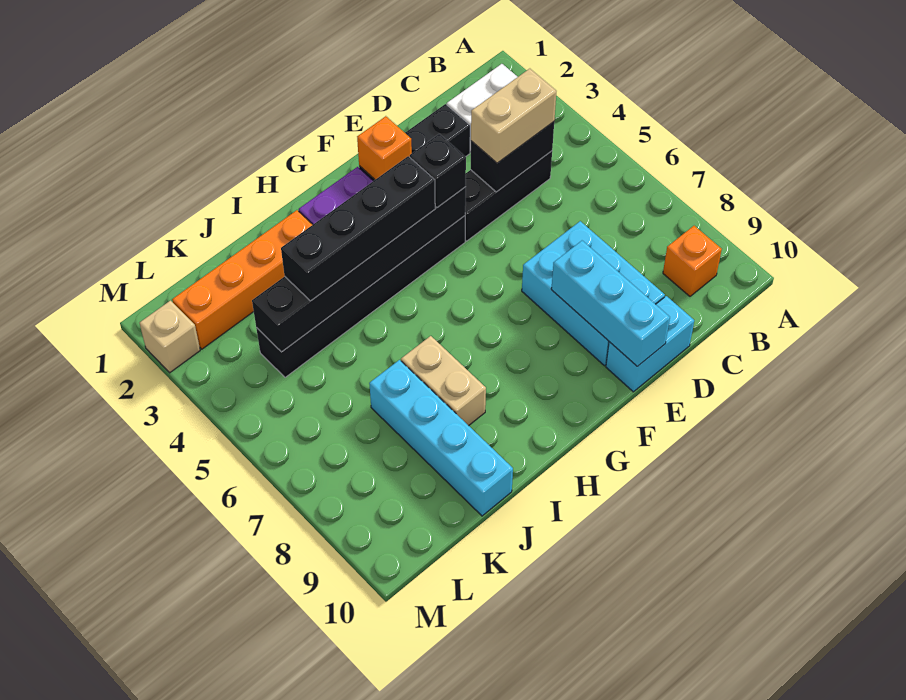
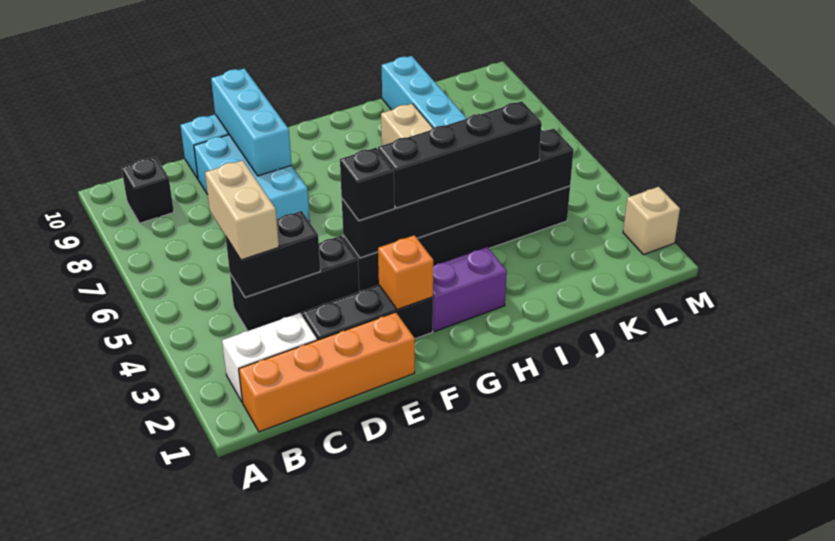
orange 1x1 brick [663,226,722,296] -> black 1x1 brick [121,157,174,223]
tan 1x2 brick [471,69,556,163] -> tan 1x2 brick turned to [205,160,279,260]
orange 1x4 brick [172,210,313,349] -> orange 1x4 brick moved to [239,312,415,432]

